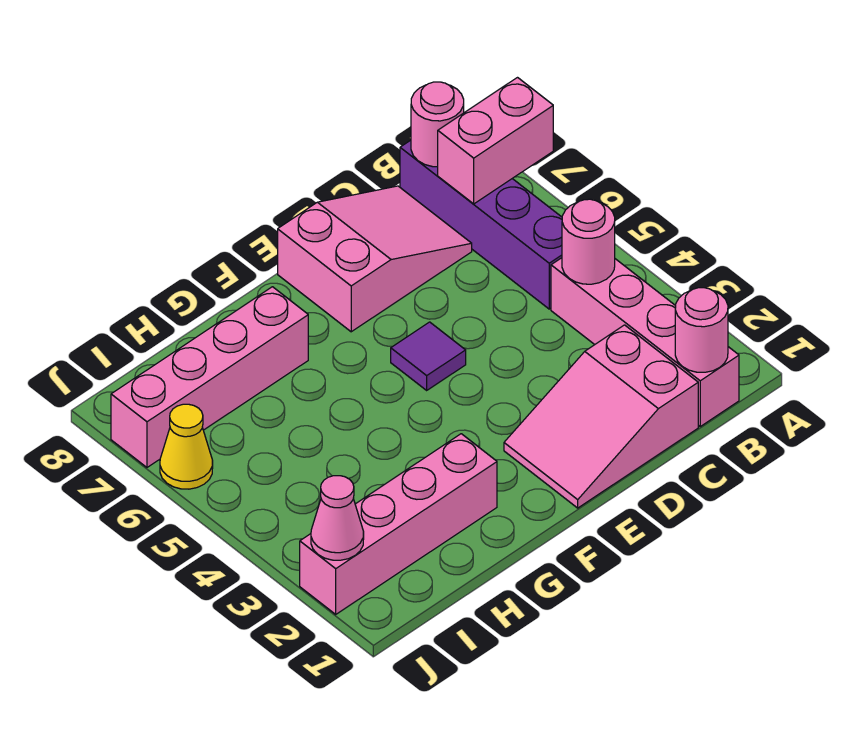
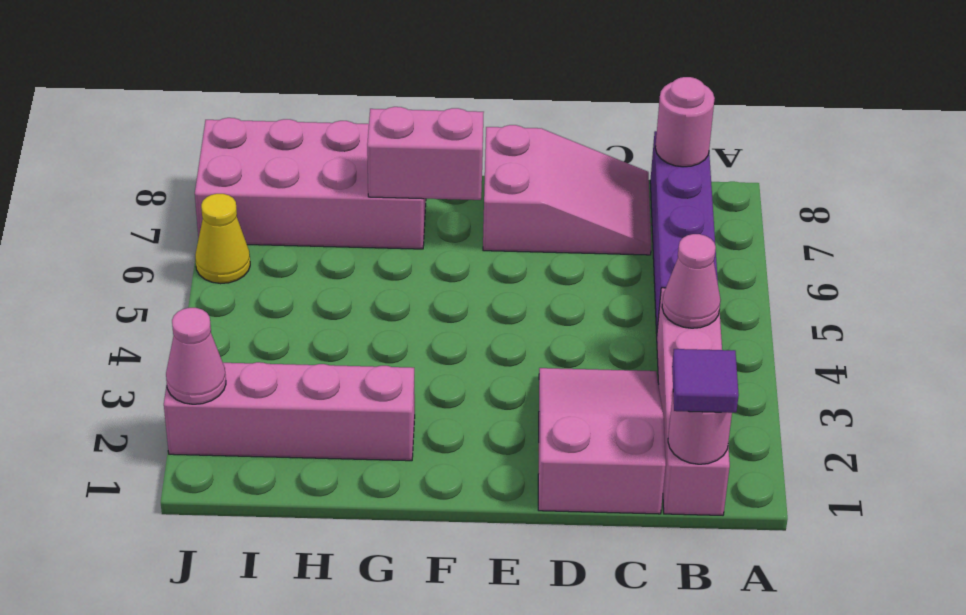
pink 1x2 brick [438,78,553,204] -> pink 1x2 brick moved to [367,107,484,200]
pink 1x1 round brick [562,199,615,284] -> pink 1x1 cone [662,234,721,328]
pink 2x3 slope [504,325,698,508] -> pink 2x3 slope turned to [538,368,666,514]
purple 1x1 tile [391,322,466,390] -> purple 1x1 tile moved to [672,349,739,413]
pink 1x4 brick [111,287,308,467] -> pink 2x4 brick [195,118,426,249]

